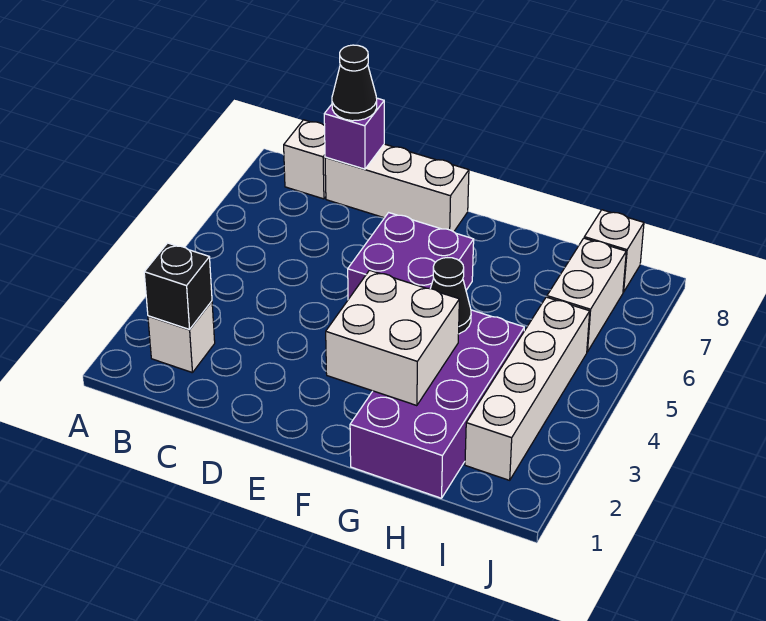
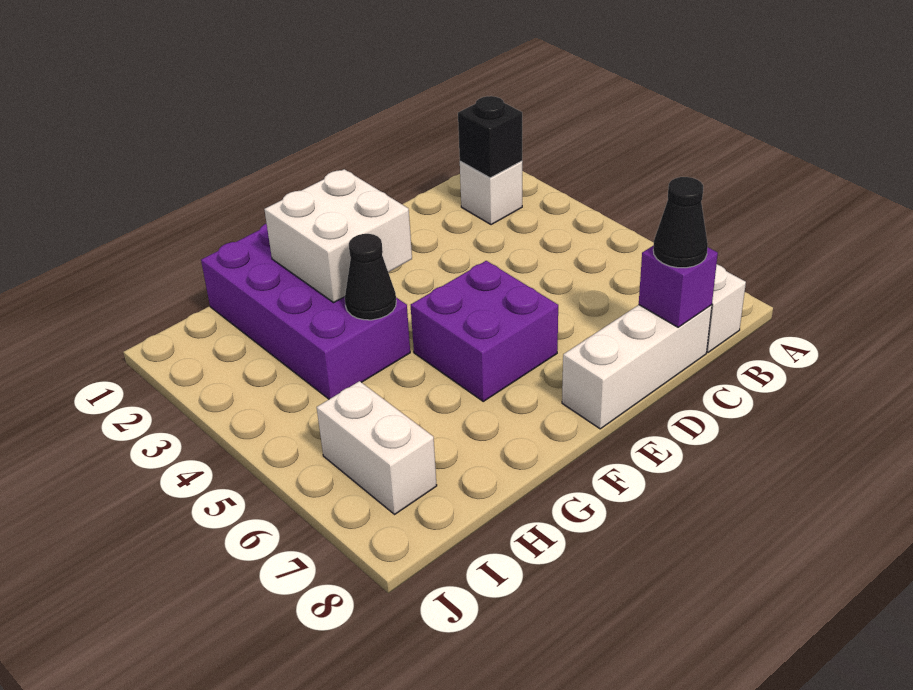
white 1x4 brick [465,297,590,480] -> none
white 1x1 brick [584,210,644,292] -> none

